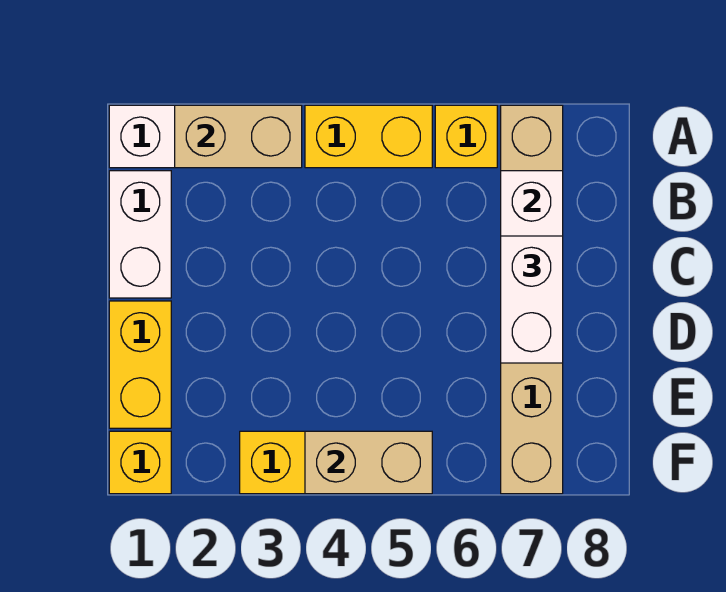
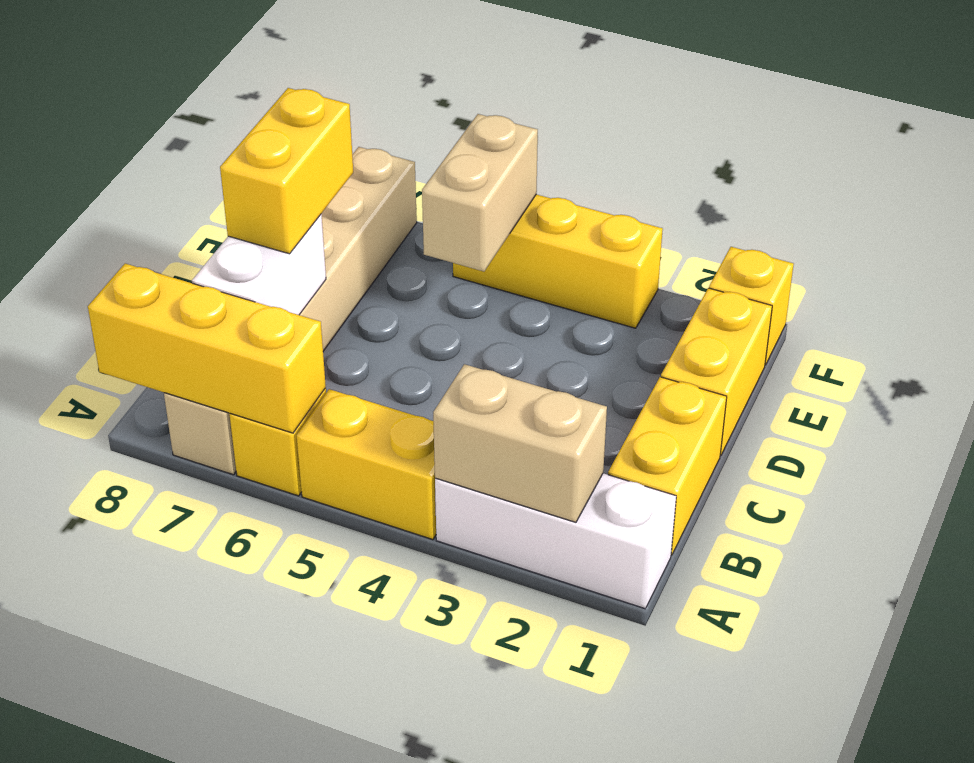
none -> yellow 1x3 brick [88,264,326,433]
white 1x2 brick [109,171,171,298] -> yellow 1x2 brick [608,377,727,555]
white 1x2 brick [501,236,563,363] -> yellow 1x2 brick [220,88,353,254]
tan 1x2 brick [305,431,432,494] -> tan 1x2 brick turned to [422,114,538,271]

